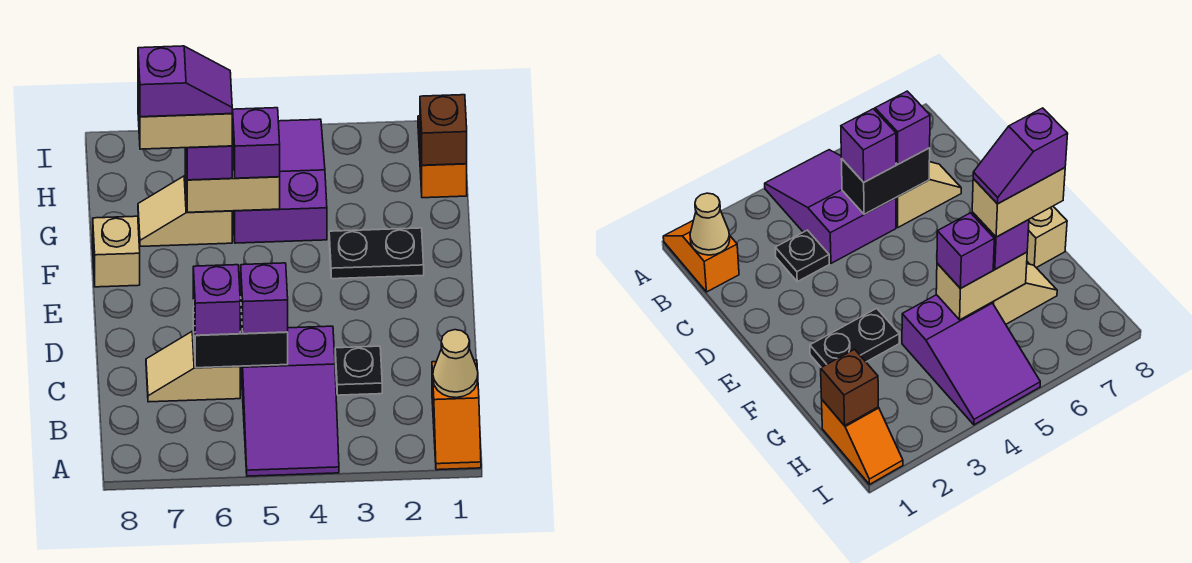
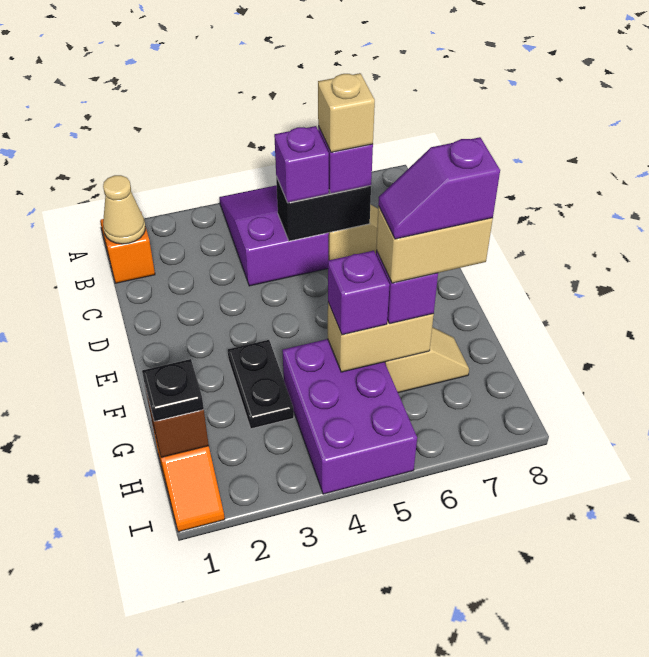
black 1x1 plate [335,346,382,395] -> black 1x1 plate moved to [142,359,204,421]
black 1x2 plate [329,228,424,279] -> black 1x2 plate turned to [228,340,294,429]
tan 1x1 brick [93,216,140,287] -> tan 1x1 brick moved to [318,73,375,152]
purple 2x3 slope [232,119,327,243] -> purple 2x3 brick [282,339,417,494]

